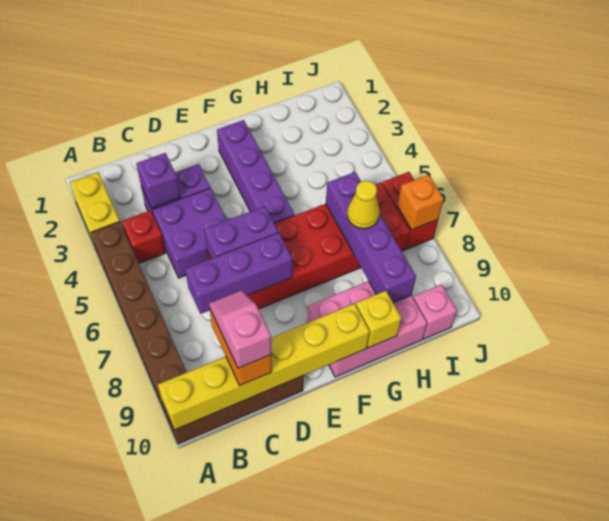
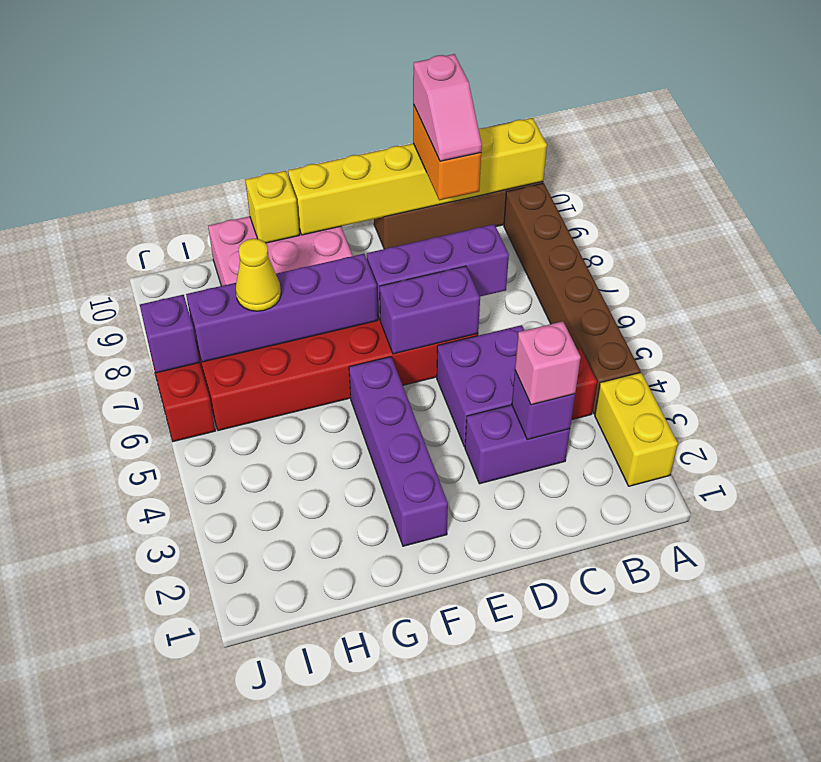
purple 1x4 brick [326,172,416,303] -> purple 1x4 brick turned to [186,254,378,362]
pink 1x1 brick [413,285,457,339] -> pink 1x1 brick moved to [515,321,581,405]
orange 1x1 brick [397,175,444,230] -> purple 1x1 brick [140,295,199,373]

